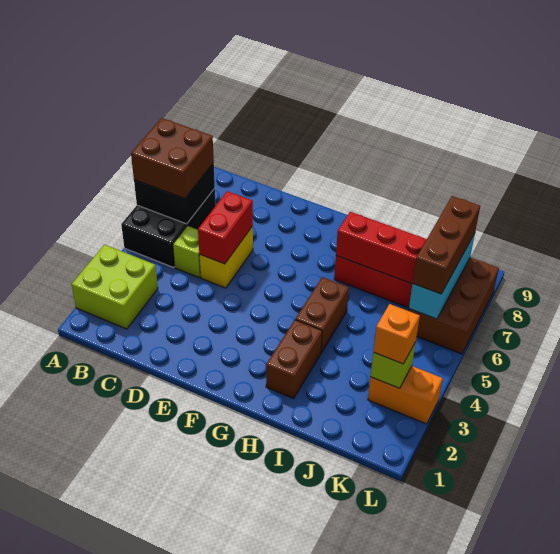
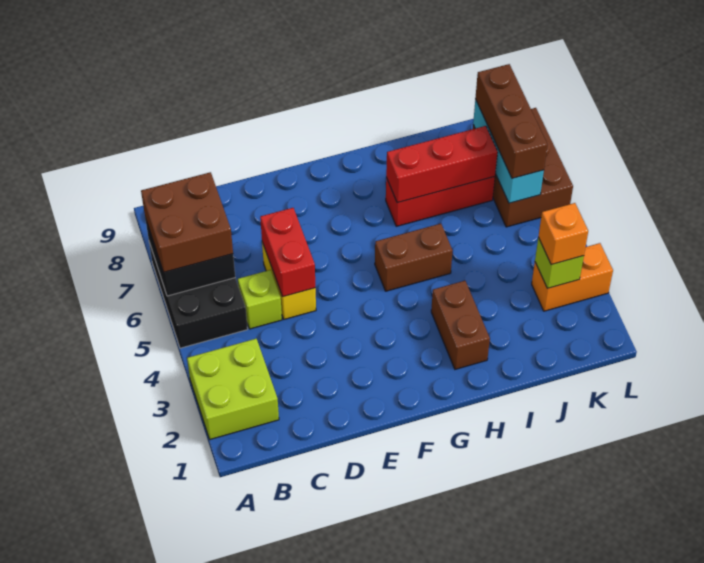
brown 1x2 brick [295,277,349,353] -> brown 1x2 brick turned to [375,224,453,291]

